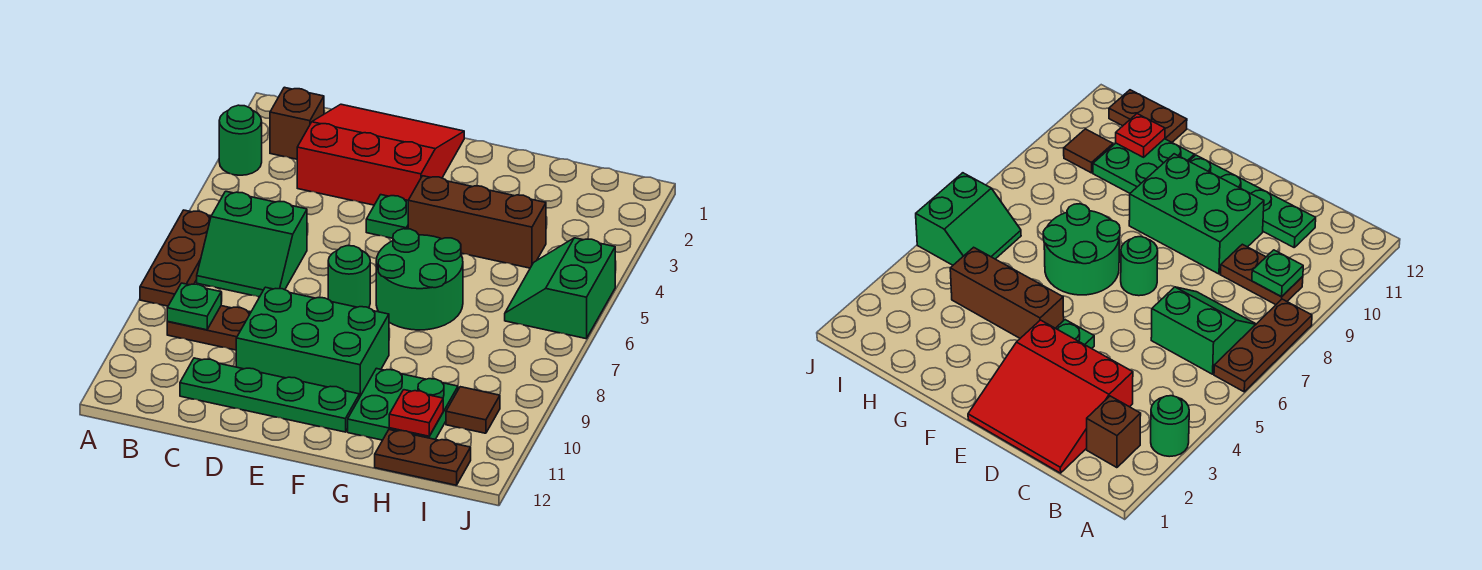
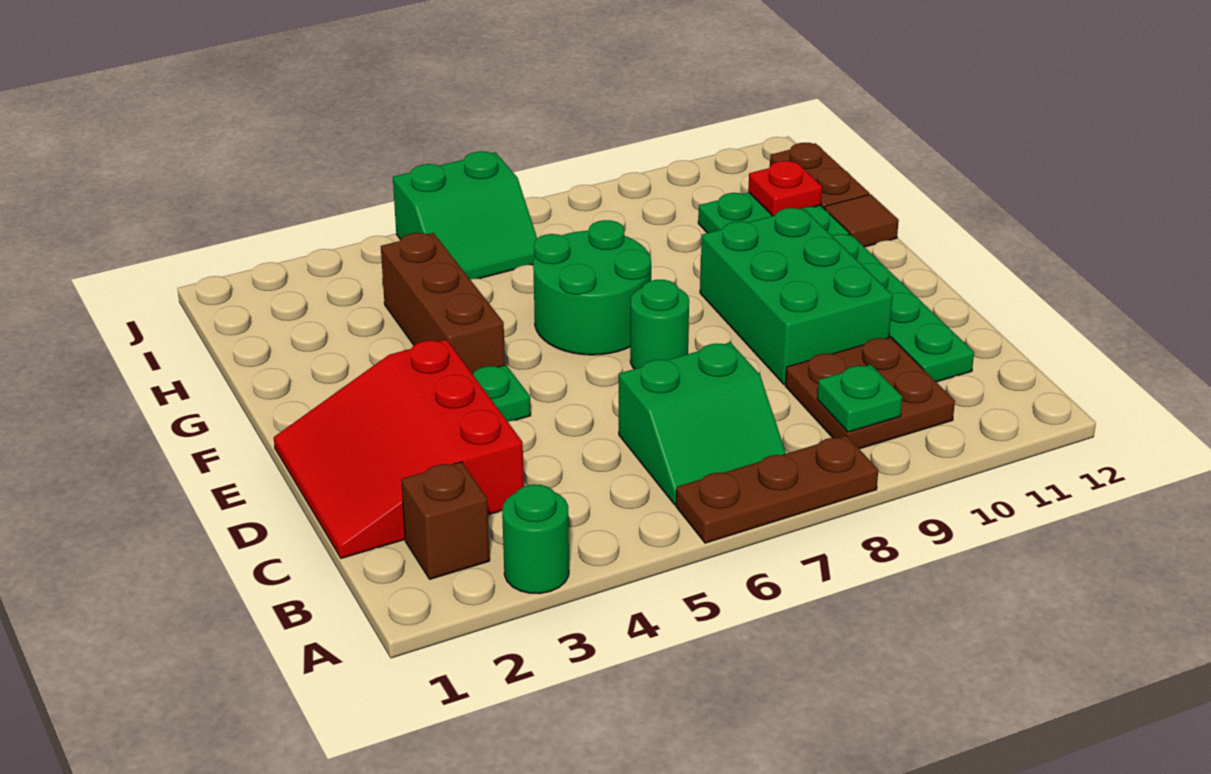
green 2x2 slope [197,191,307,297] -> green 2x2 slope turned to [619,342,786,505]
brown 1x2 plate [167,306,251,350] -> brown 2x2 plate [785,337,955,449]
brown 1x1 tile [446,387,500,433] -> brown 1x1 tile moved to [825,194,899,247]

